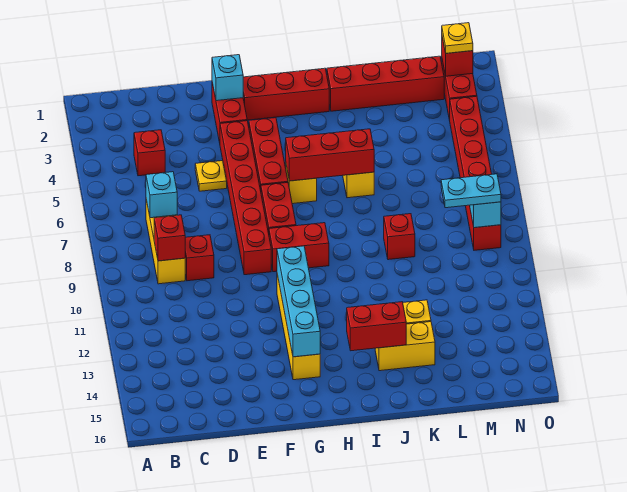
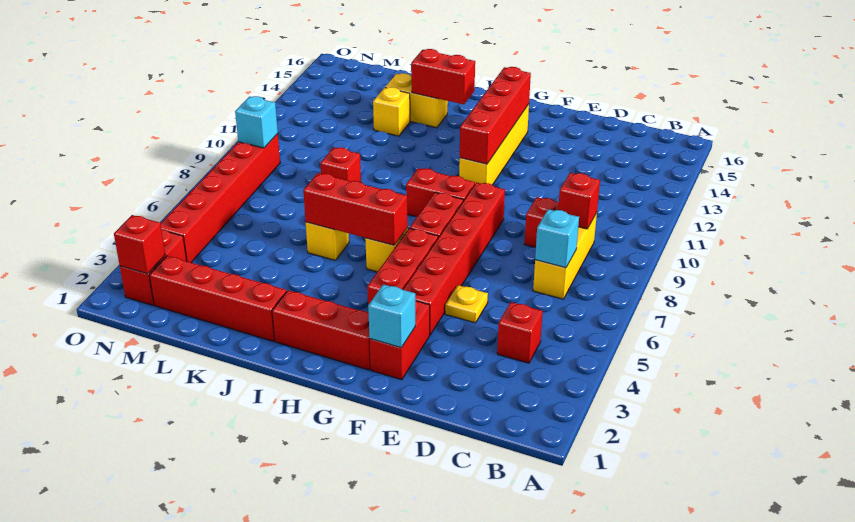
cyan 1x4 brick [277,246,320,357] -> red 1x4 brick [460,67,531,164]
cyan 1x2 plate [441,174,501,208] -> none
yellow 1x1 plate [442,23,473,53] -> none

